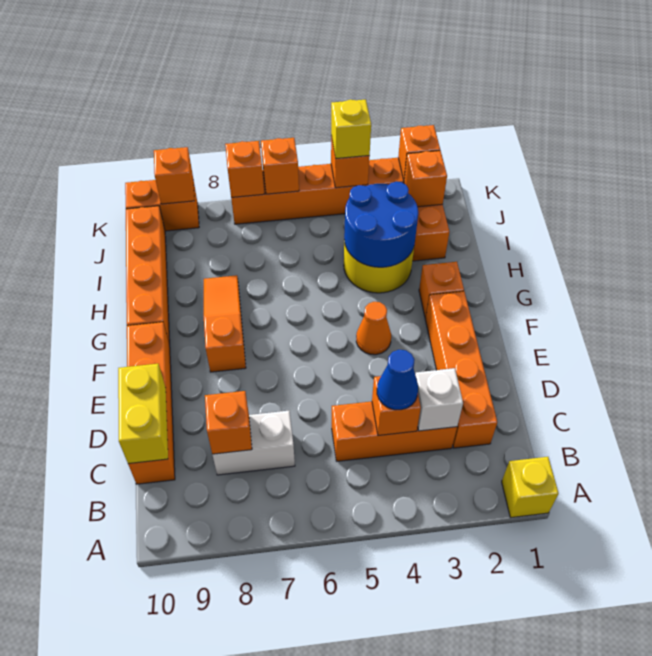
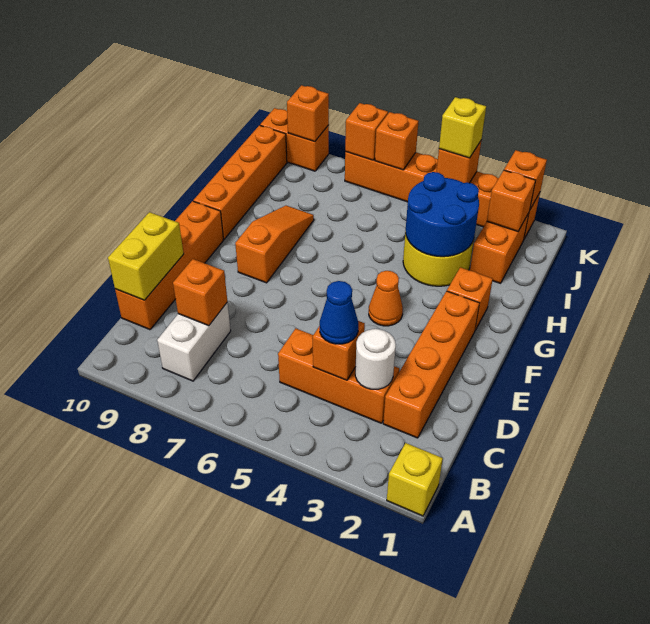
white 1x1 brick [415,368,463,431] -> white 1x1 round brick [355,329,396,389]
white 1x2 brick [212,411,295,475] -> white 1x2 brick turned to [157,302,231,381]

